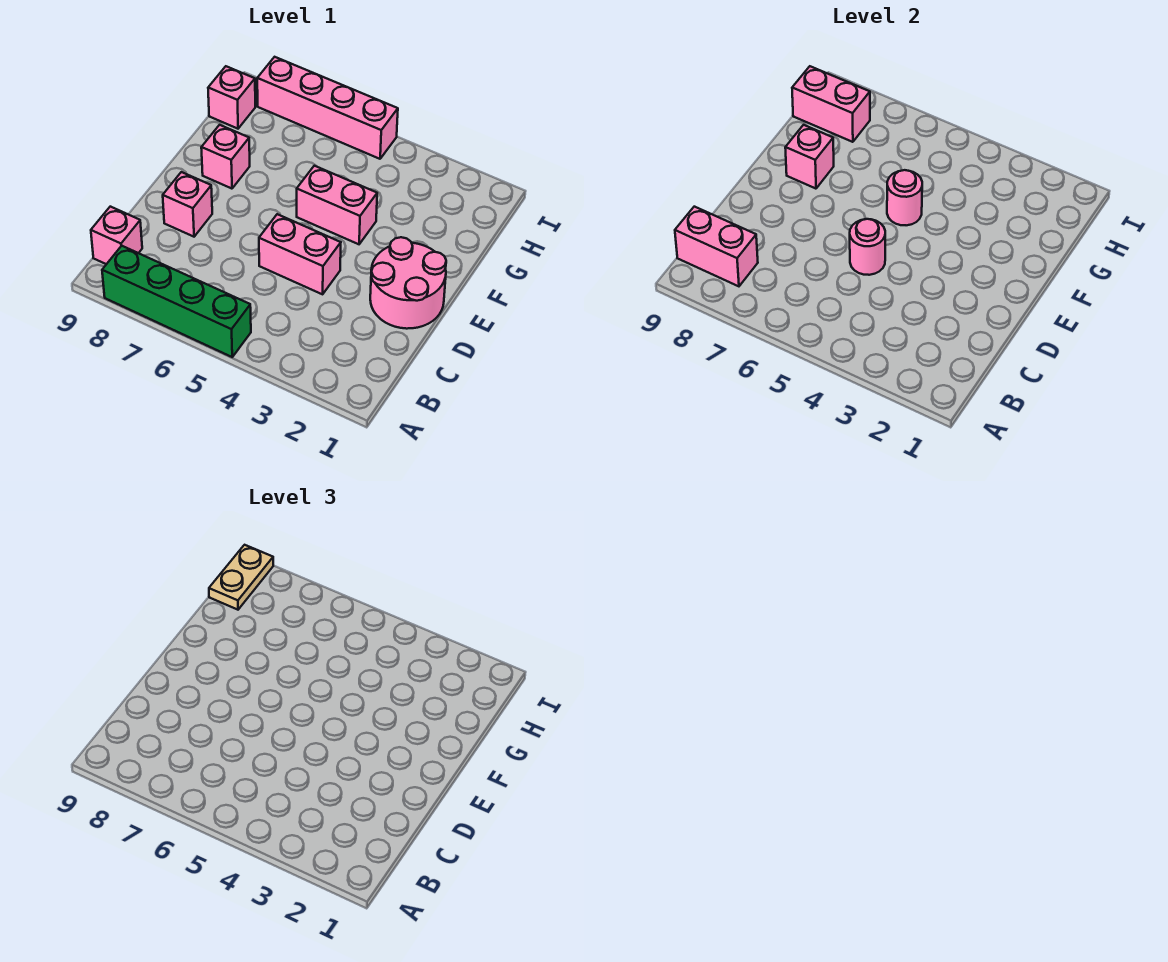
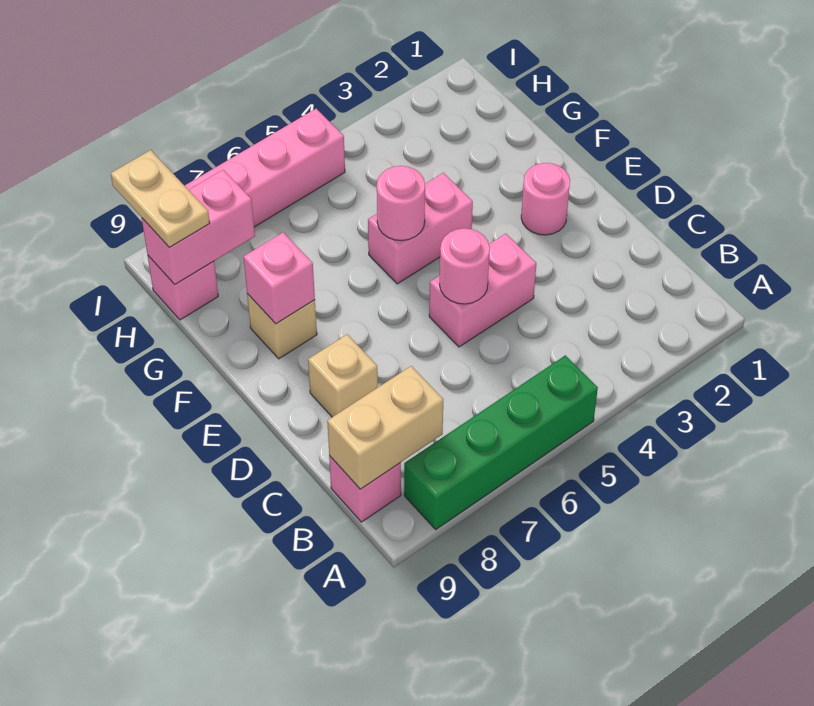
pink 1x2 brick [675,207,758,286] -> tan 1x2 brick [327,366,443,489]
pink 2x2 round brick [370,237,446,329] -> pink 1x1 round brick [521,163,570,235]
pink 1x1 brick [163,172,212,237] -> tan 1x1 brick [308,334,378,417]
pink 1x1 brick [201,125,250,189] -> tan 1x1 brick [247,294,317,359]

